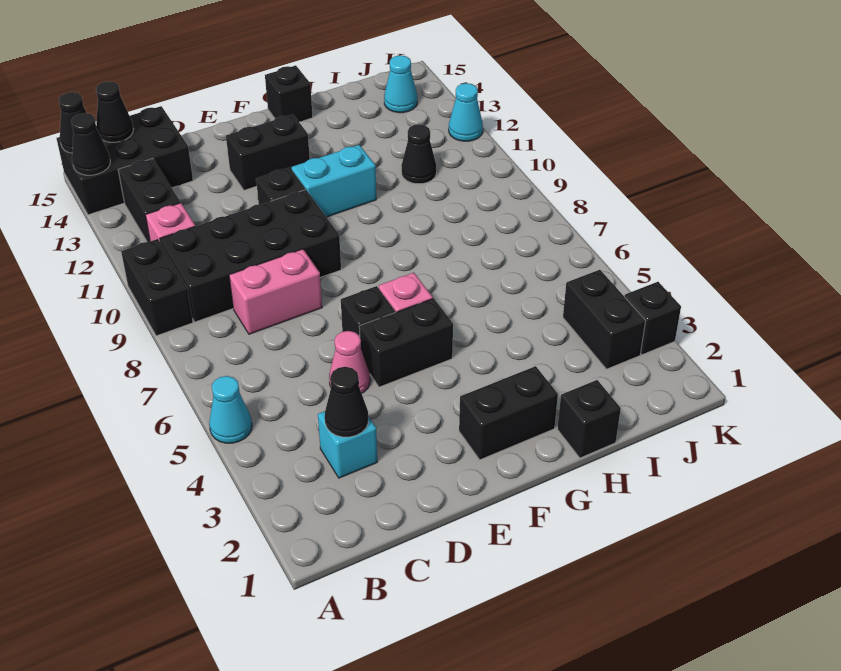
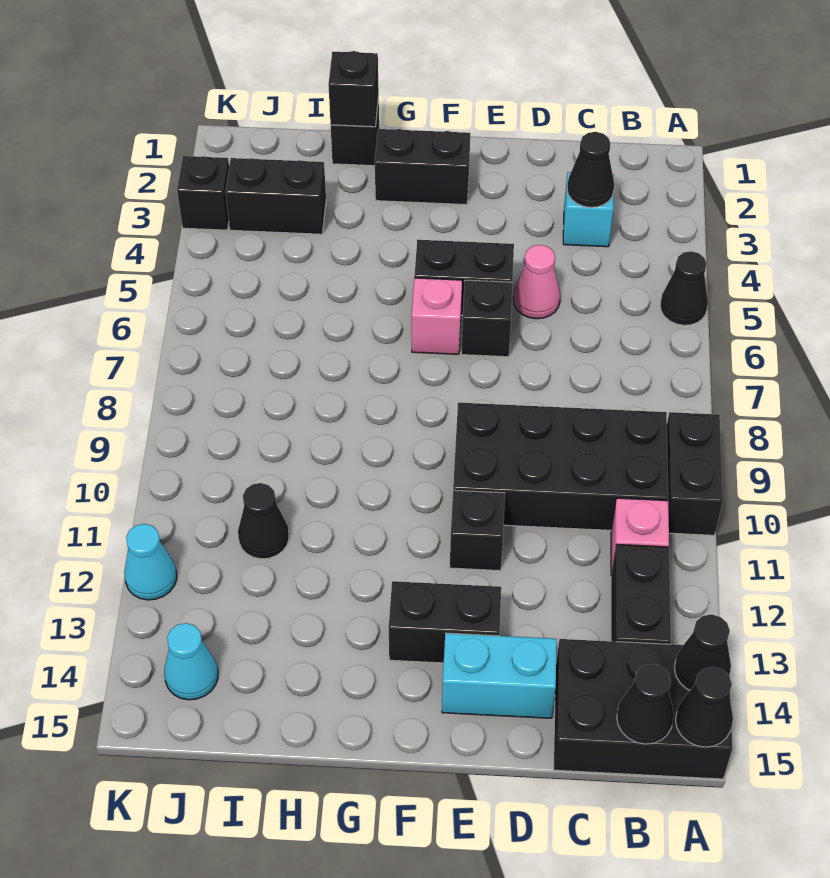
cyan 1x1 cone [209,376,252,443] -> black 1x1 cone [660,251,708,325]
pink 1x2 brick [229,249,322,334] -> none
cyan 1x2 brick [292,145,376,217] -> cyan 1x2 brick moved to [442,633,557,718]
black 1x1 brick [265,65,313,122] -> black 1x1 brick moved to [328,51,379,127]
black 1x2 brick [563,270,645,369] -> black 1x2 brick turned to [226,158,326,234]

